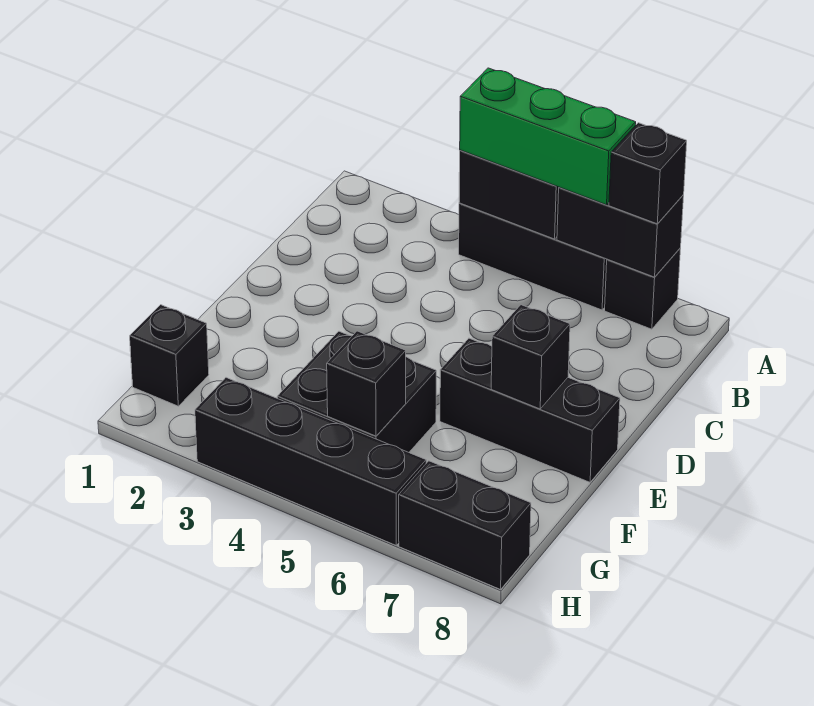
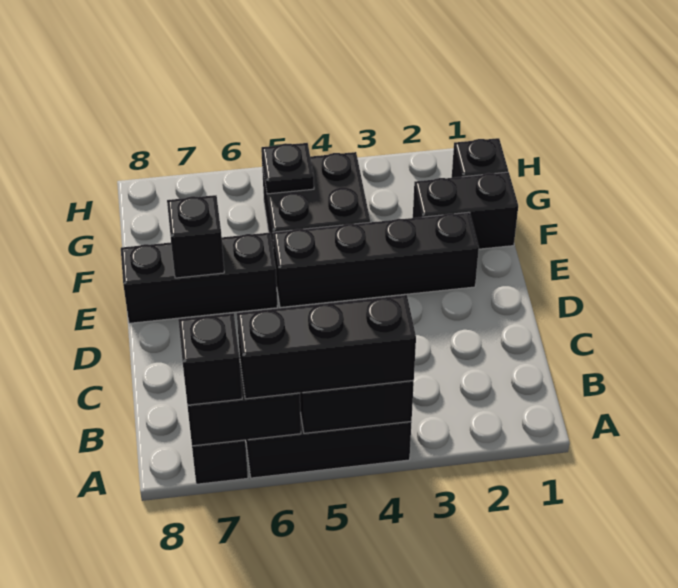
green 1x3 brick [460,68,636,205] -> black 1x3 brick [237,295,416,399]
black 1x1 brick [327,331,406,436] -> black 1x1 plate [261,143,314,194]
black 1x4 brick [195,378,426,545] -> black 1x4 brick moved to [273,212,479,307]
black 1x2 brick [399,461,531,589] -> black 1x2 brick moved to [413,172,518,249]

